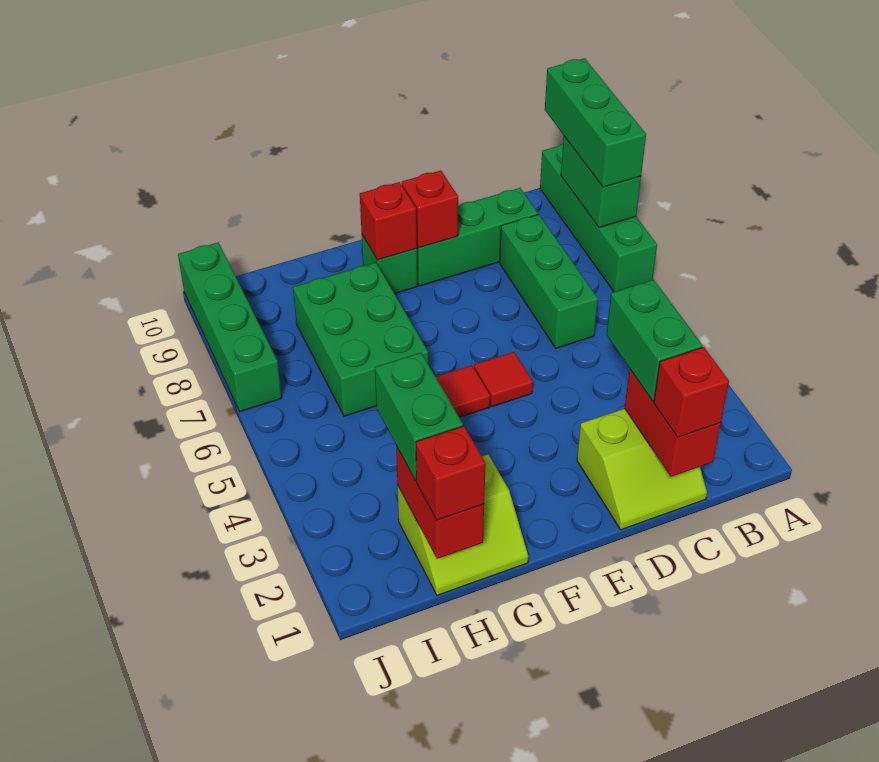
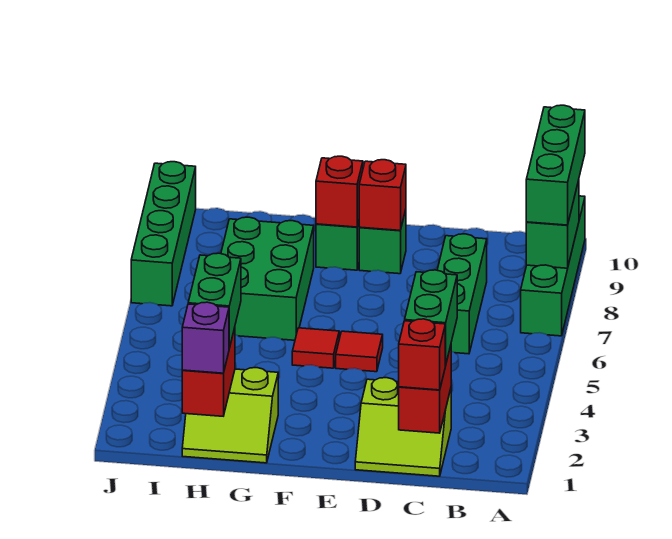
green 1x3 brick [417,188,538,286] -> green 1x1 brick [359,210,406,274]
red 1x1 brick [416,426,486,520] -> purple 1x1 brick [182,302,229,373]

